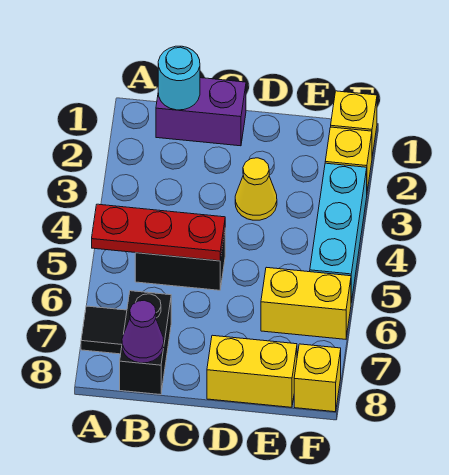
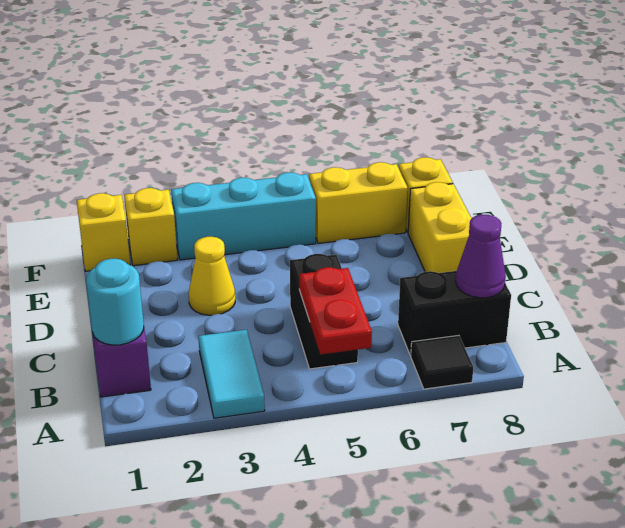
none -> cyan 1x2 tile [198,330,265,418]
red 1x3 plate [92,204,225,261] -> red 1x2 plate [299,267,372,354]
yellow 1x2 brick [261,267,351,339] -> yellow 1x2 brick turned to [309,162,408,243]

